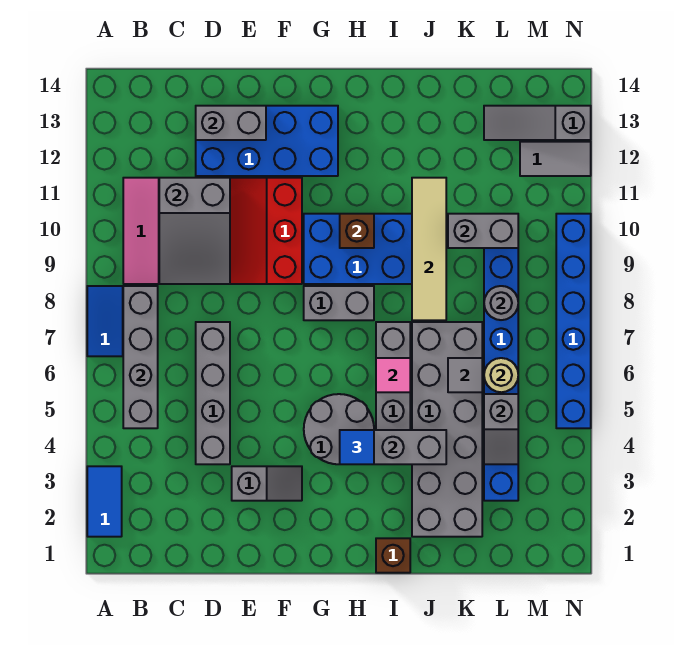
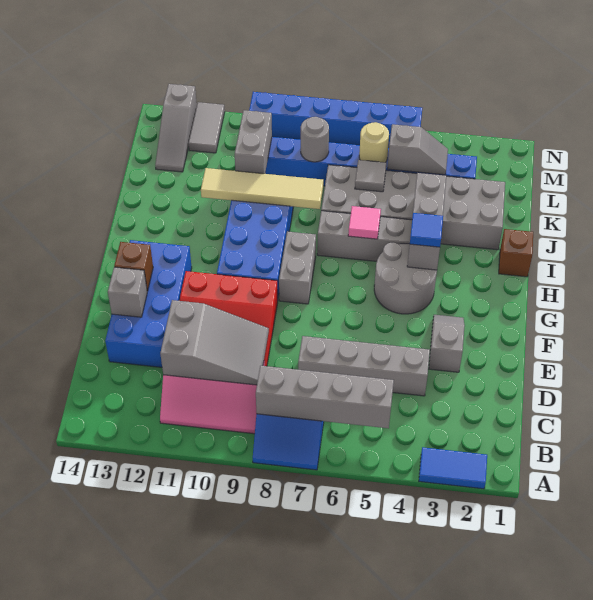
grey 1x2 brick [196,106,266,140] -> grey 1x1 brick [108,267,147,317]
brown 1x1 brick [340,214,374,248] -> brown 1x1 brick moved to [114,242,153,291]

